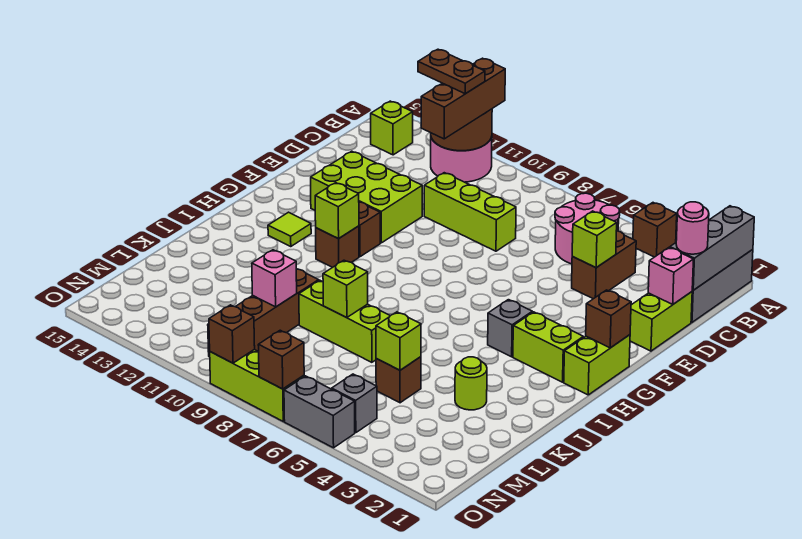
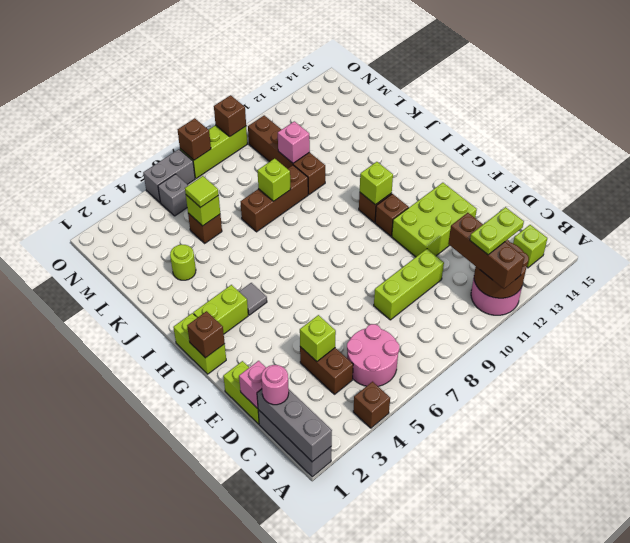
brown 1x2 plate [418,49,485,94] -> lime 1x2 plate [470,207,524,255]
grey 1x1 brick [488,300,532,357] -> grey 1x1 tile [239,283,267,315]
lime 1x1 tile [268,212,311,247] -> lime 1x1 tile moved to [185,176,219,207]
lime 1x3 brick [299,280,390,362] -> brown 1x3 brick [241,165,308,232]

